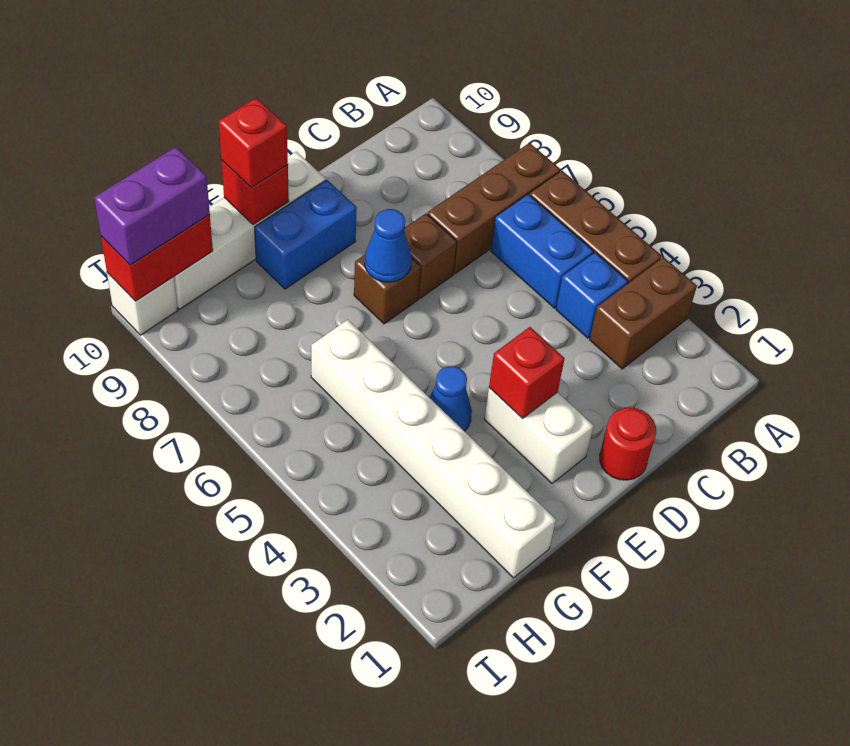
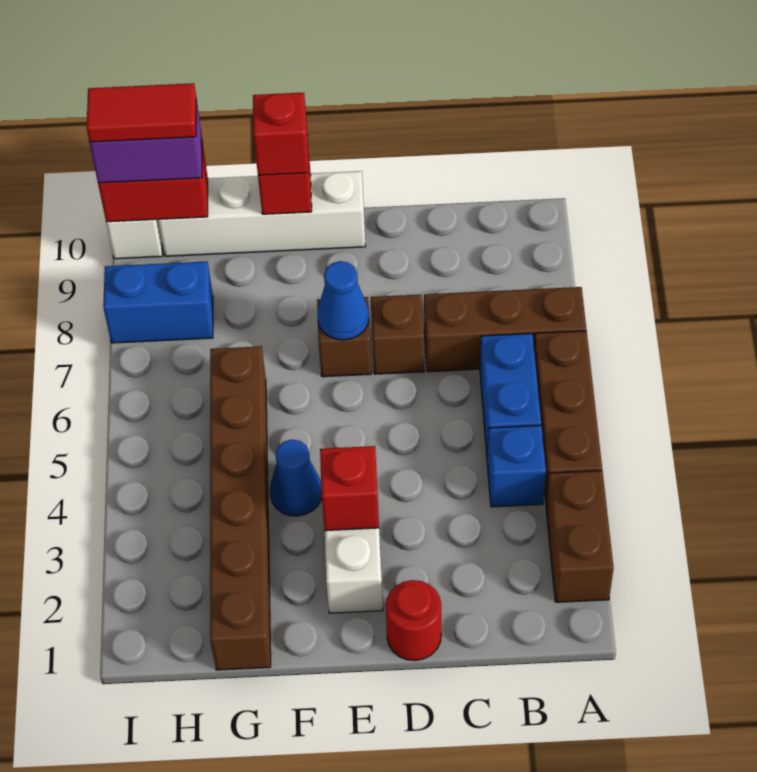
brown 1x2 brick [590,257,697,369] -> brown 1x2 brick turned to [546,471,614,602]
blue 1x2 brick [255,180,357,289] -> blue 1x2 brick moved to [103,261,213,343]
white 1x6 brick [311,320,556,578] -> brown 1x6 brick [210,346,271,670]
none -> red 1x2 tile [87,83,196,142]

